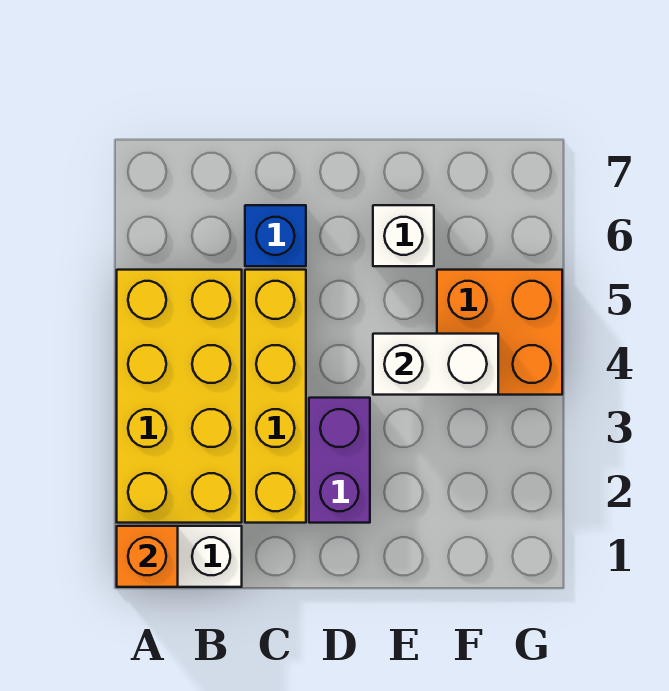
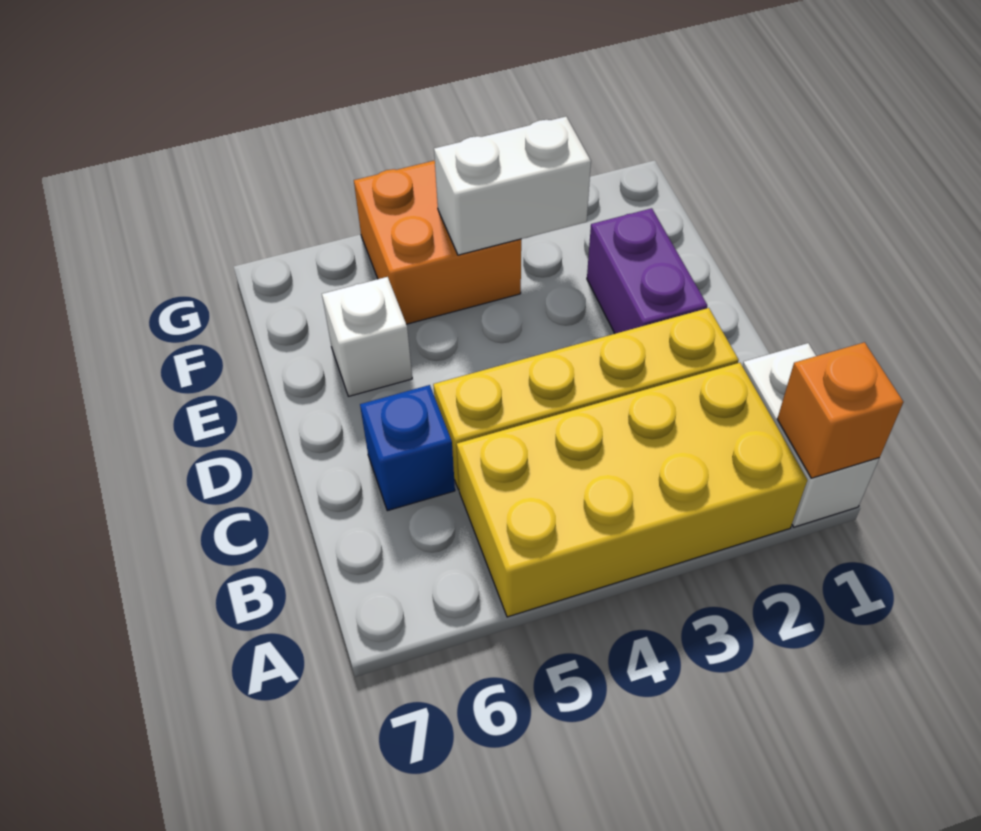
purple 1x2 brick [309,398,370,523] -> purple 1x2 brick turned to [587,208,707,334]
white 1x2 brick [373,334,498,395] -> white 1x2 brick turned to [434,117,591,255]

